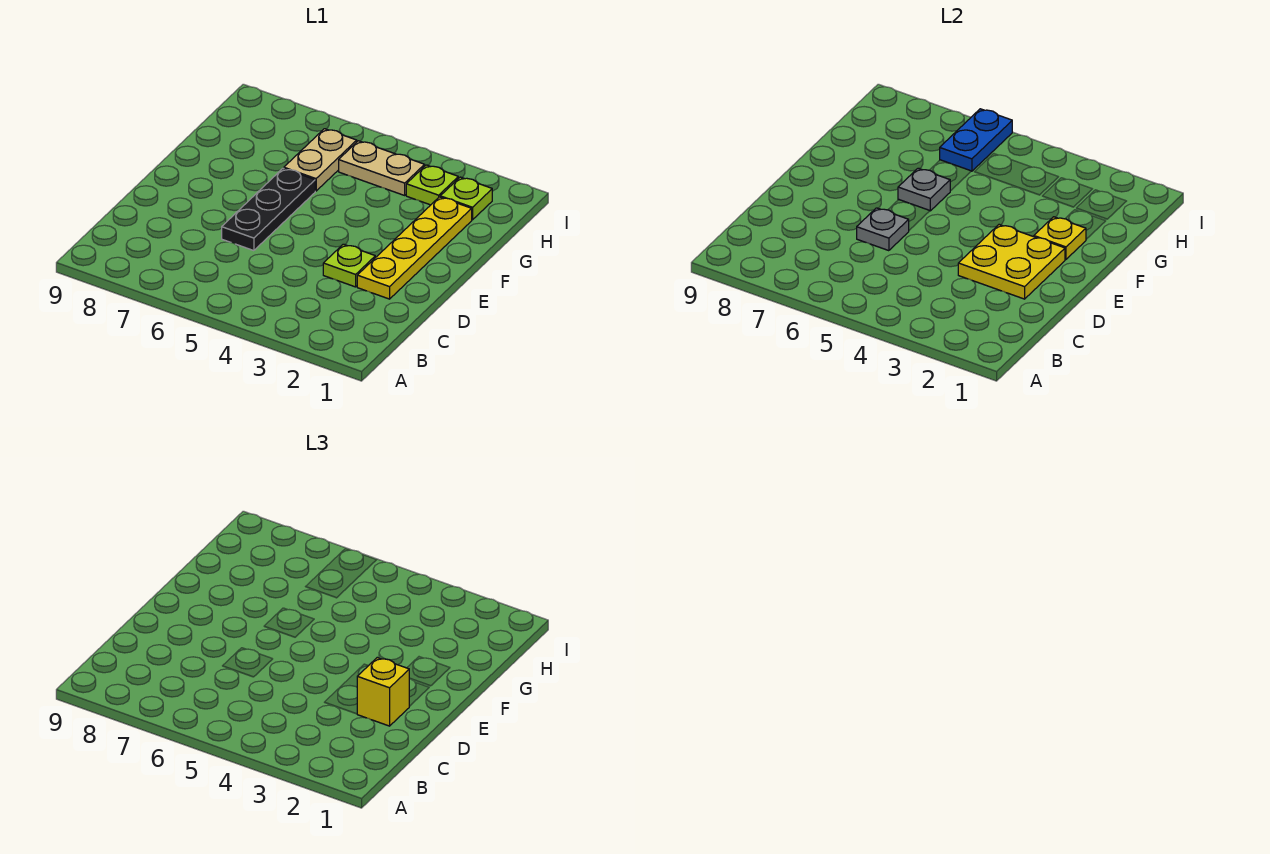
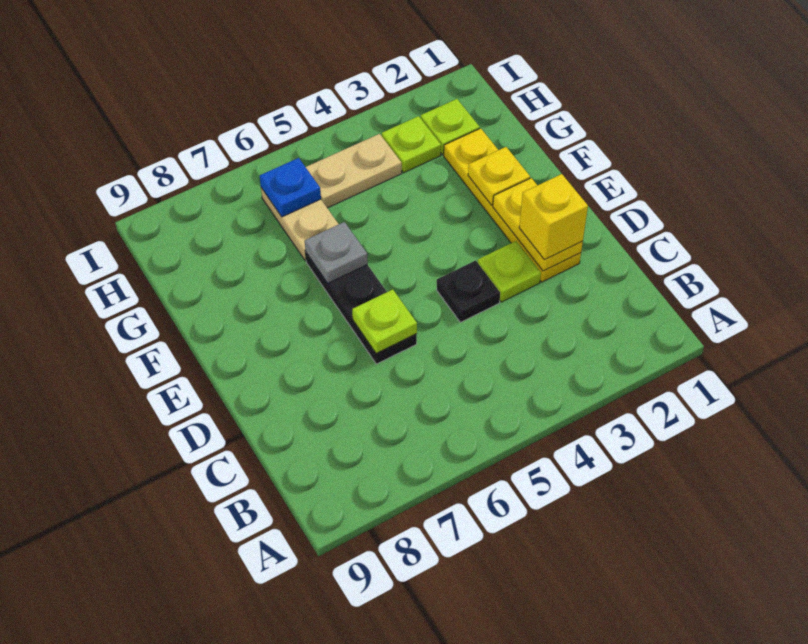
yellow 2x2 plate [958,225,1065,299] -> yellow 1x2 plate [493,178,583,271]
none -> black 1x1 plate [436,260,500,322]
grey 1x1 plate [857,208,909,251] -> lime 1x1 plate [352,289,417,354]
blue 1x2 plate [940,109,1012,171] -> blue 1x1 plate [260,158,321,217]

